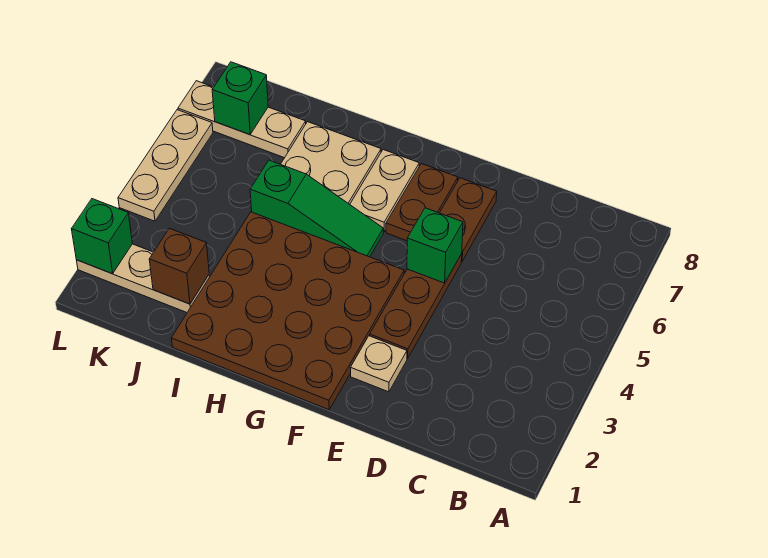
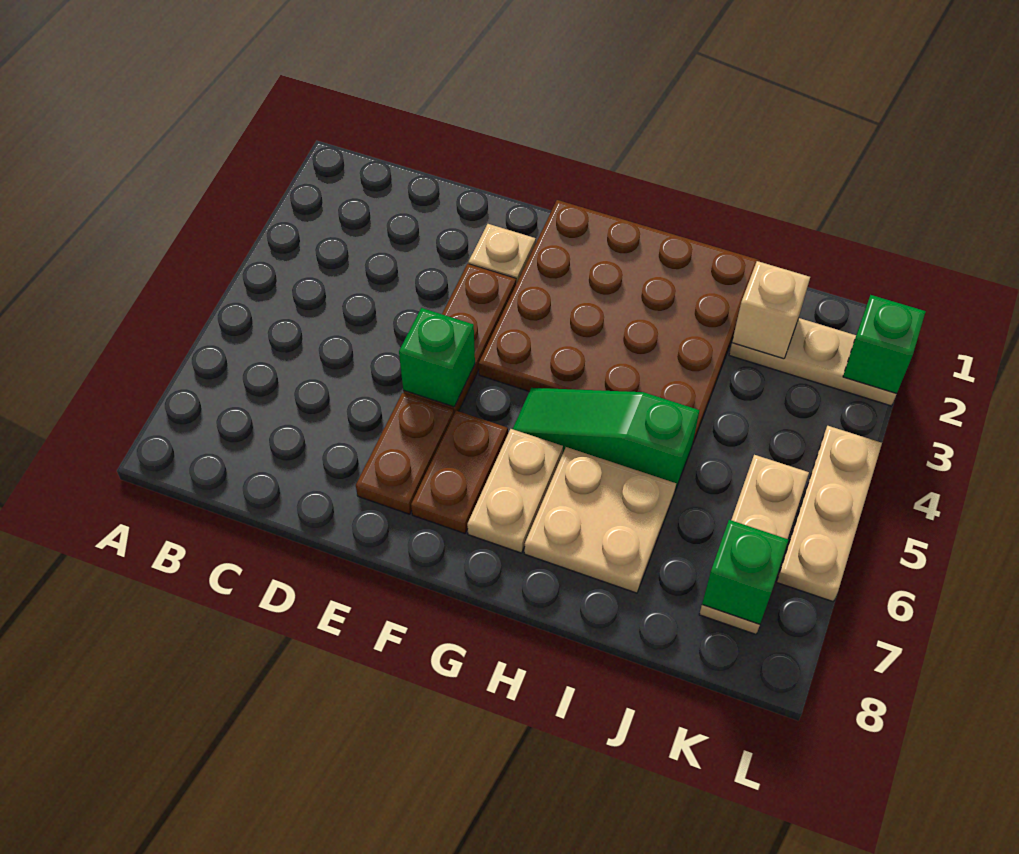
brown 1x1 brick [149,228,209,304] -> tan 1x1 brick [732,261,810,359]
tan 1x3 plate [178,81,306,158] -> tan 1x3 plate turned to [699,455,809,634]

